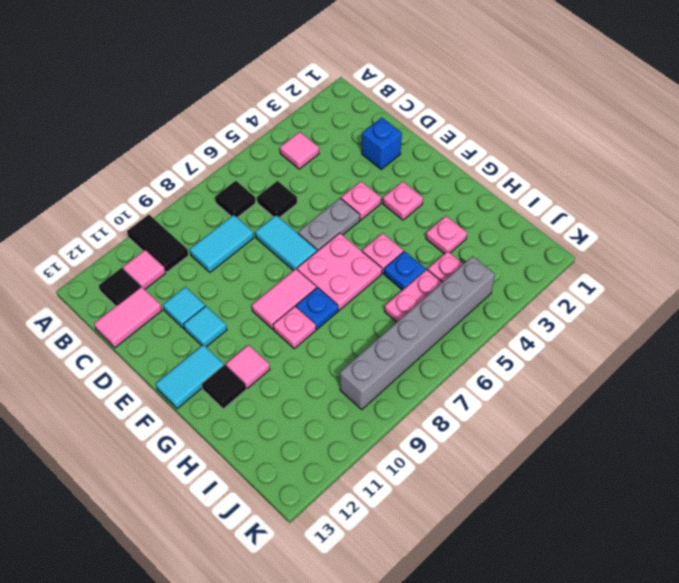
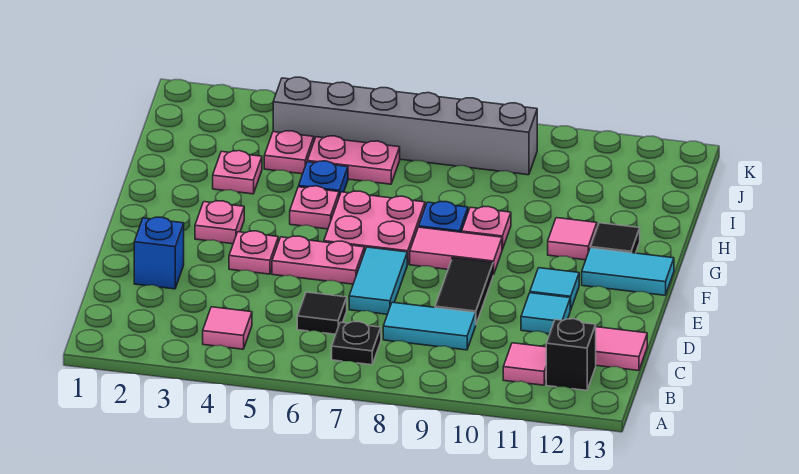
black 1x2 tile [127,215,189,272] -> black 1x2 tile moved to [435,258,493,324]
black 1x1 tile [215,181,255,218] -> black 1x1 plate [332,322,381,365]
black 1x1 tile [99,268,141,306] -> black 1x1 brick [546,319,596,390]
grey 1x2 plate [298,198,360,251] -> pink 1x2 plate [272,236,364,284]

